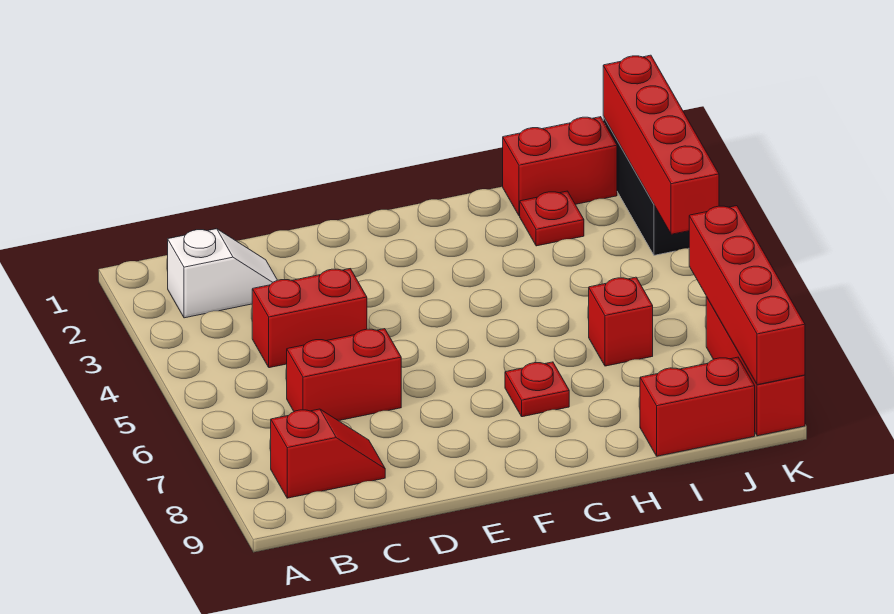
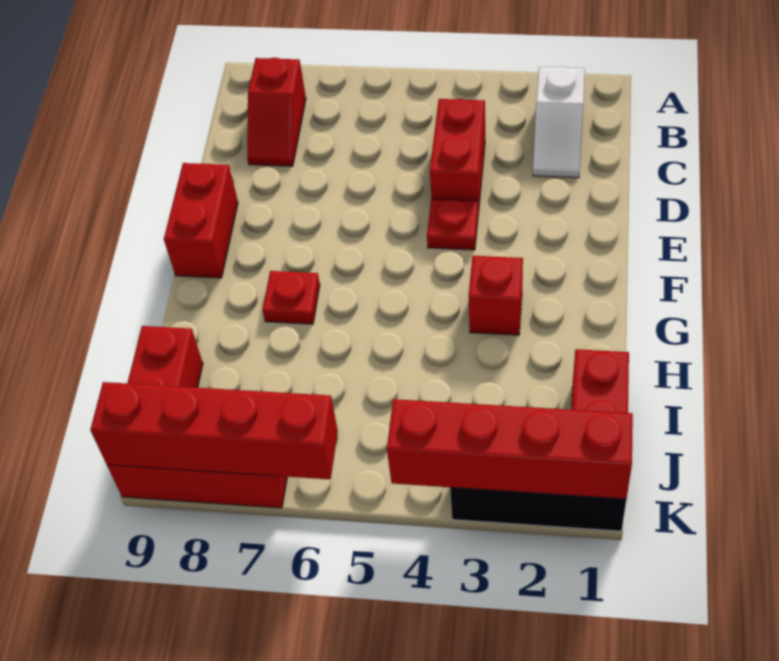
red 1x2 brick [287,329,401,421] -> red 1x2 brick moved to [164,163,238,278]
red 1x1 plate [520,191,584,246] -> red 1x1 plate moved to [427,199,479,250]
red 1x1 brick [589,277,653,366] -> red 1x1 brick moved to [468,256,523,335]

